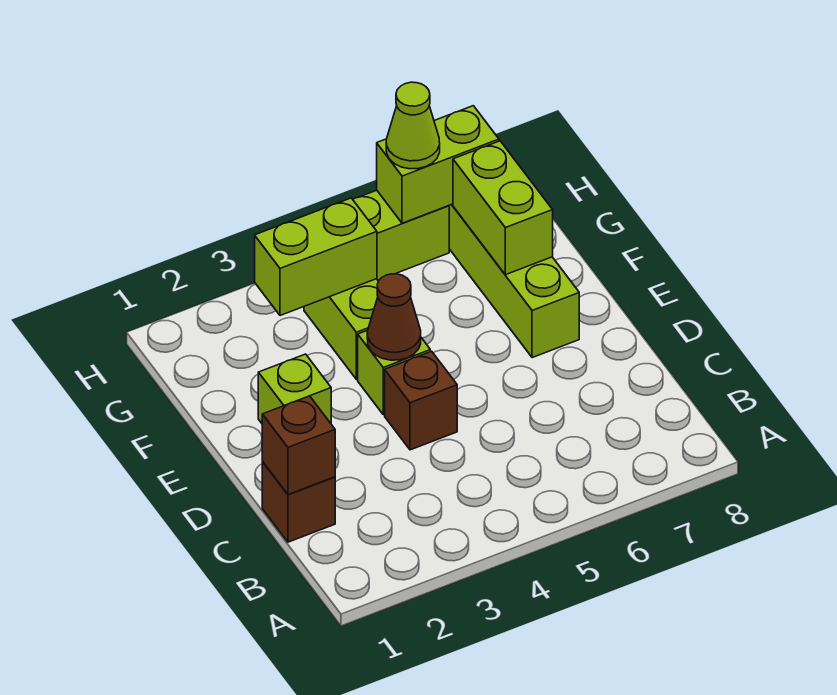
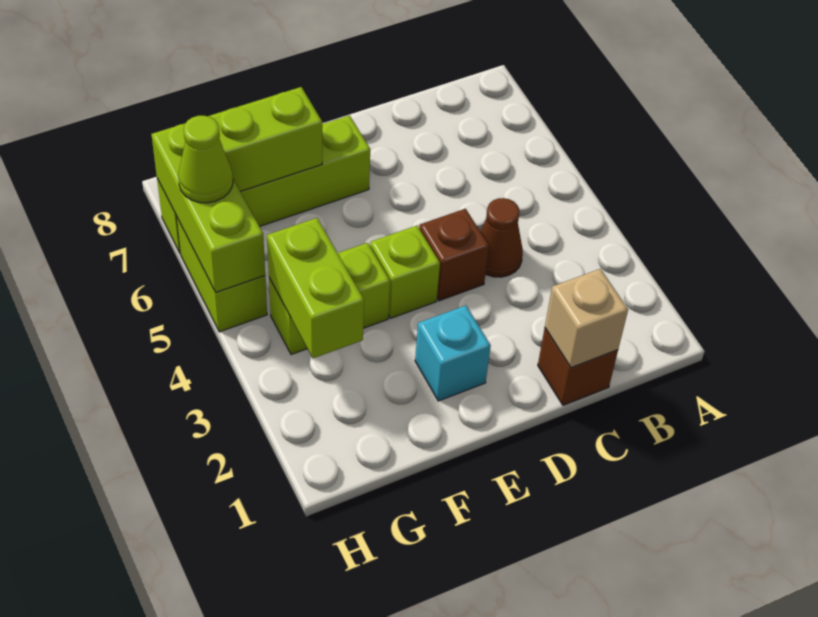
brown 1x1 brick [262,396,335,494] -> tan 1x1 brick [545,269,628,368]
lime 1x1 brick [258,354,331,423] -> cyan 1x1 brick [415,305,491,401]
brown 1x1 cone [367,274,421,360] -> brown 1x1 cone moved to [480,198,523,277]
lime 1x2 brick [377,106,499,223] -> lime 1x3 brick [152,123,265,292]

